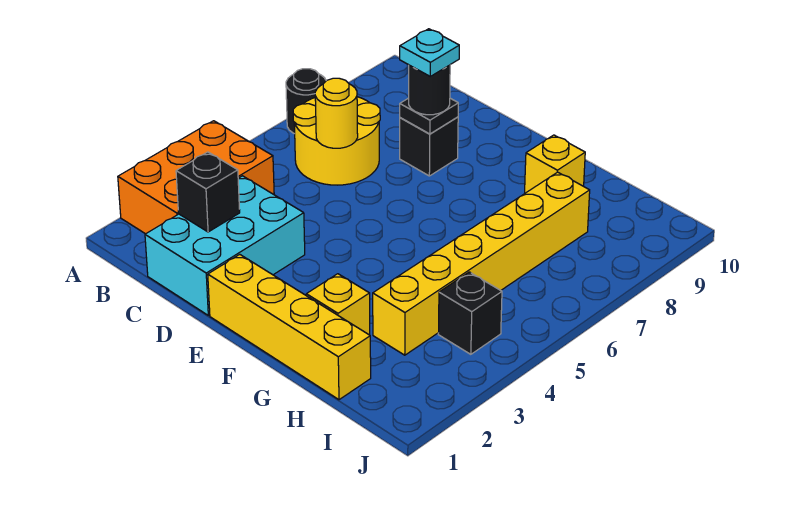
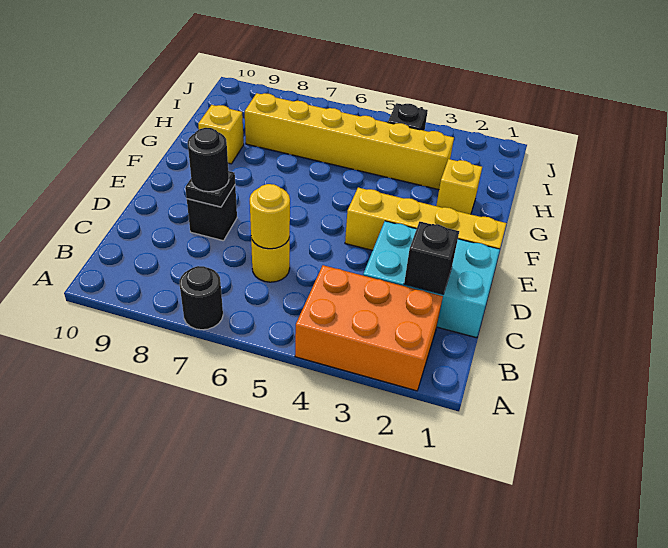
yellow 2x2 round brick [293,97,380,185] -> yellow 1x1 round brick [251,237,290,282]
cyan 1x1 plate [400,29,459,76] -> none
yellow 1x4 brick [208,254,371,400] -> yellow 1x4 brick turned to [345,187,507,250]

